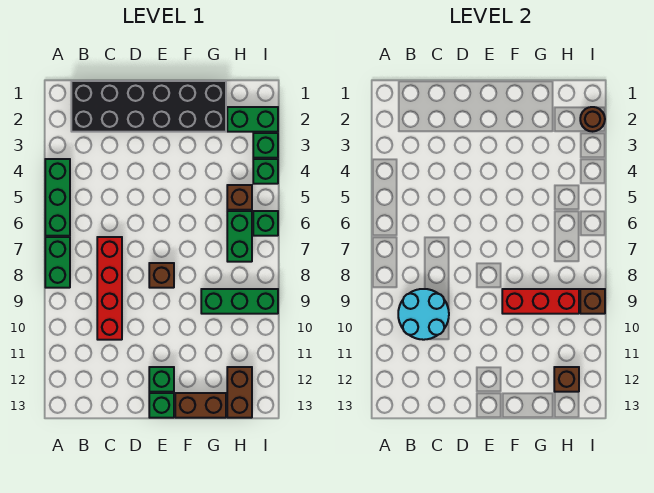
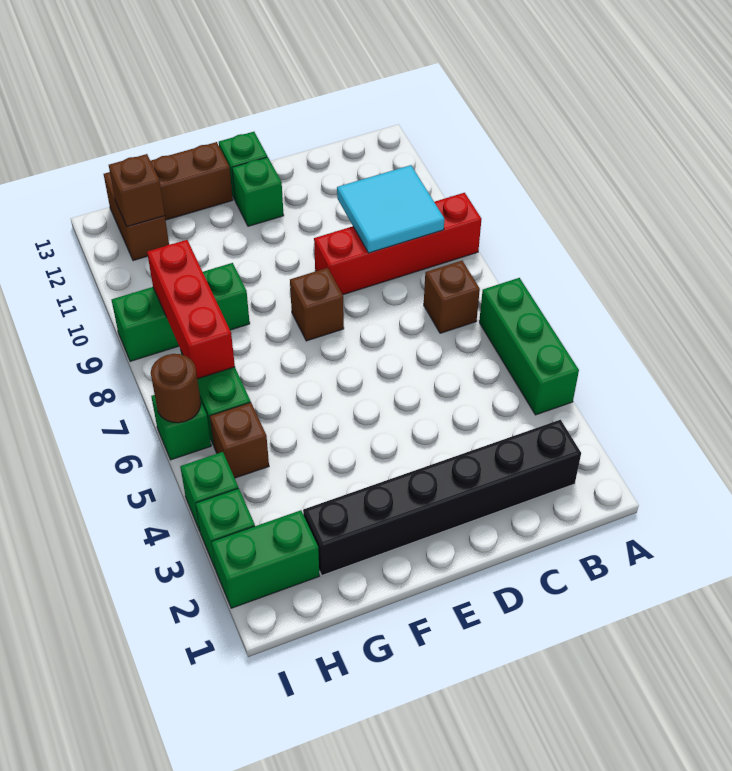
green 1x2 brick [45,237,70,288] -> none
black 2x6 brick [71,81,226,132] -> black 1x6 brick [303,420,581,575]
cyan 2x2 round brick [398,289,449,340] -> cyan 2x2 tile [337,165,444,253]
red 1x4 brick [97,237,122,340] -> red 1x4 brick turned to [314,193,481,295]
red 1x3 brick [502,289,579,314] -> red 1x3 brick turned to [147,240,235,379]
brown 1x1 round brick [580,107,605,132] -> brown 1x1 round brick moved to [151,354,201,423]
brown 1x1 brick [580,289,605,314] -> brown 1x1 brick moved to [424,261,480,333]

